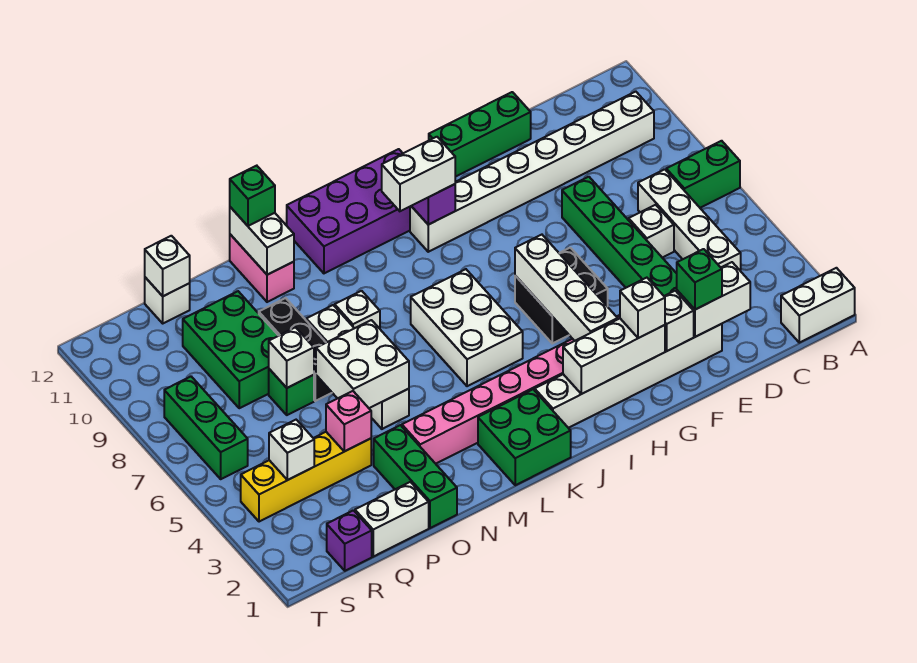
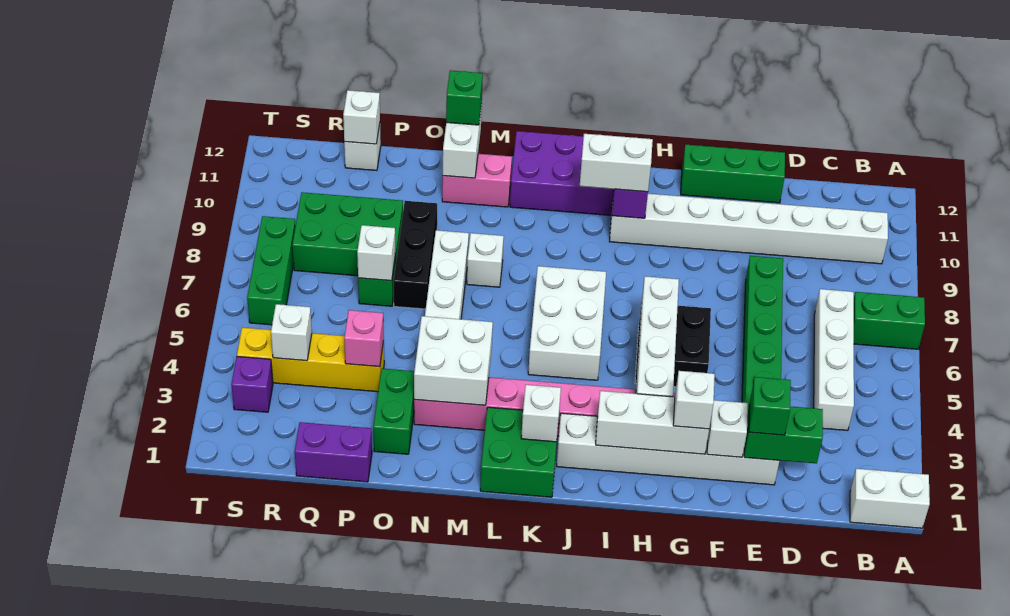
white 1x2 brick [677,262,750,337] -> green 1x2 brick [744,404,823,463]
white 1x1 brick [629,205,674,258] -> white 1x1 brick moved to [521,385,561,442]
white 2x2 brick [316,320,409,408] -> white 2x2 brick moved to [414,316,493,405]
pink 1x2 brick [230,234,294,302] -> pink 1x2 brick turned to [442,154,512,207]
green 1x3 brick [374,425,457,528] -> green 1x2 brick [373,369,414,454]
white 1x2 brick [355,482,429,557] -> purple 1x2 brick [295,422,372,482]
green 2x3 brick [183,291,278,408] -> green 2x3 brick turned to [292,192,403,276]
purple 1x1 brick [327,510,372,571] -> purple 1x1 brick moved to [231,357,273,412]

